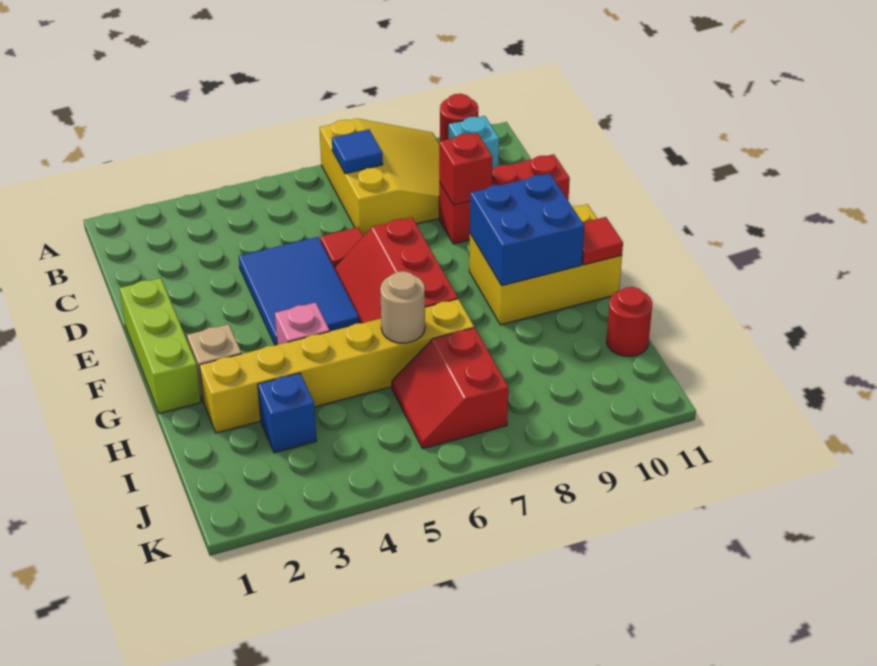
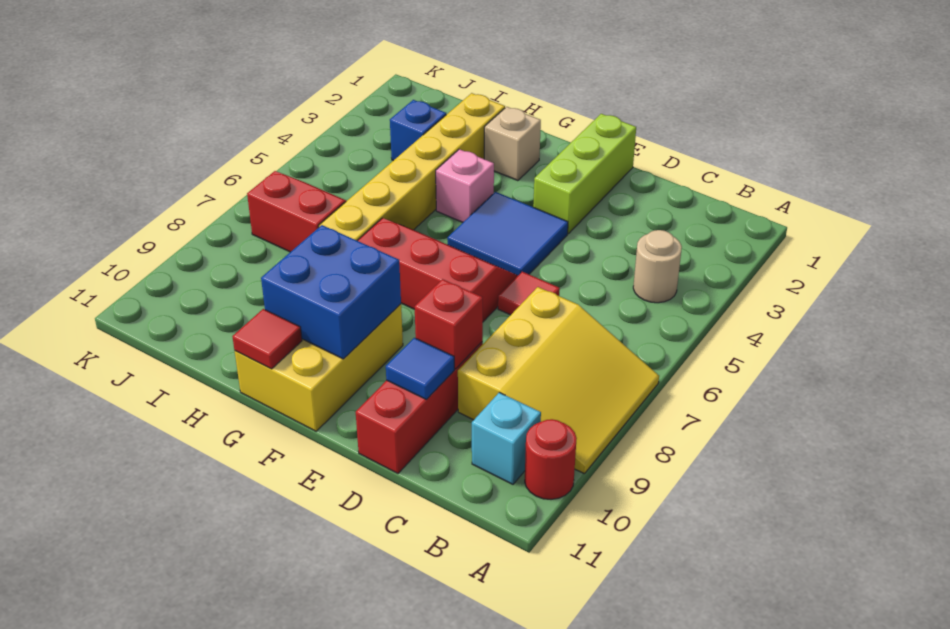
yellow 3x3 slope [319,119,439,236] -> yellow 3x3 slope turned to [458,287,659,473]
blue 1x1 tile [332,129,383,174] -> blue 1x1 tile moved to [386,338,454,400]
blue 2x3 tile [239,237,359,345] -> blue 2x2 tile [447,192,568,275]
lime 1x3 brick [120,278,201,413] -> lime 1x3 brick turned to [533,114,636,234]
tan 1x1 round brick [380,271,425,343] -> tan 1x1 round brick moved to [633,230,682,303]
red 1x1 round brick [606,287,652,357] -> none

